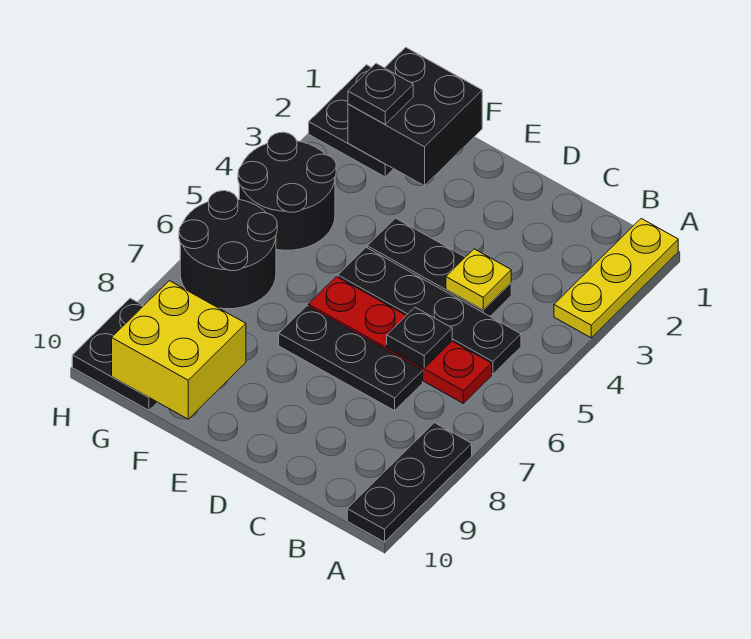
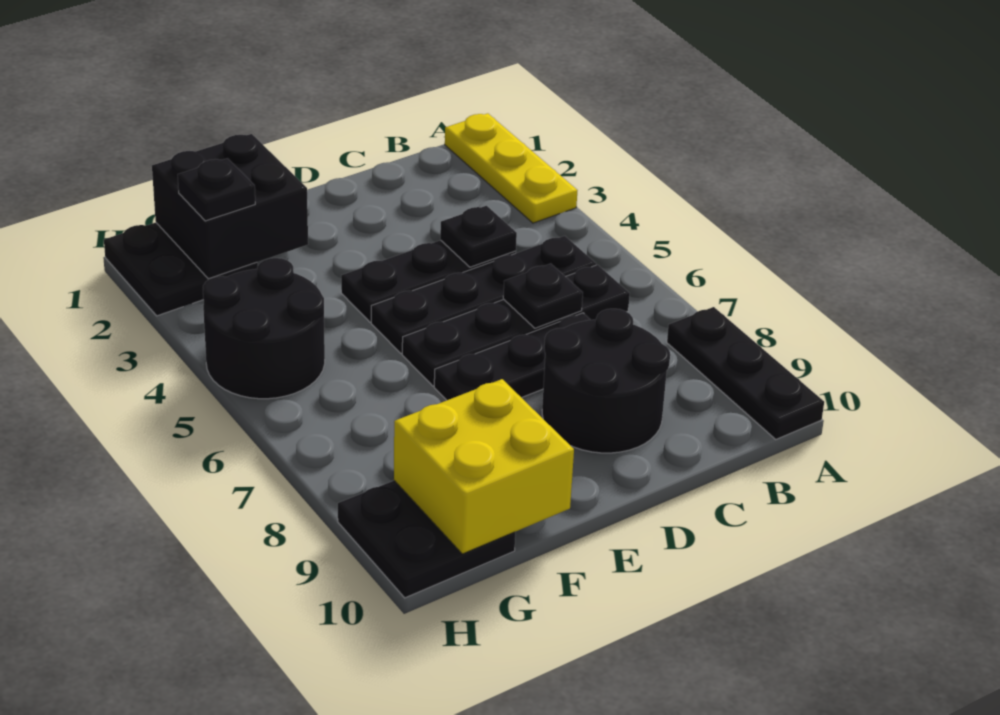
red 1x4 plate [308,277,492,403] -> black 1x4 plate [402,265,630,386]
yellow 1x1 plate [446,249,511,310] -> black 1x1 plate [440,206,517,267]
black 2x2 round brick [179,191,277,309] -> black 2x2 round brick moved to [542,309,670,453]

